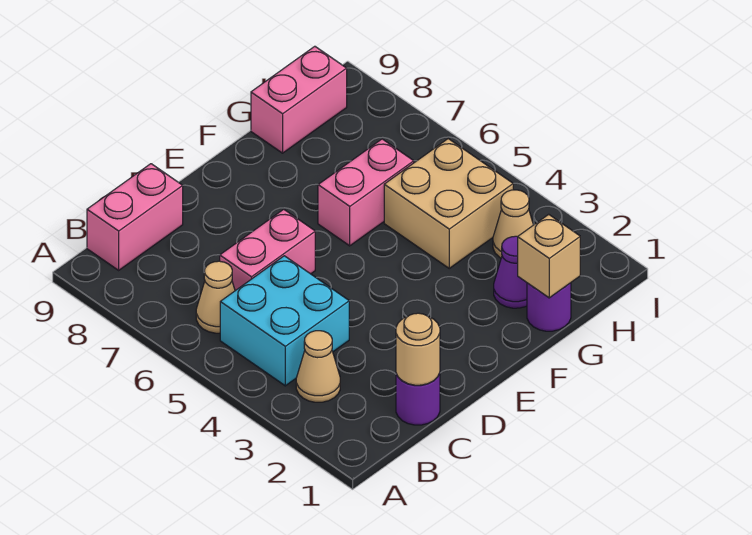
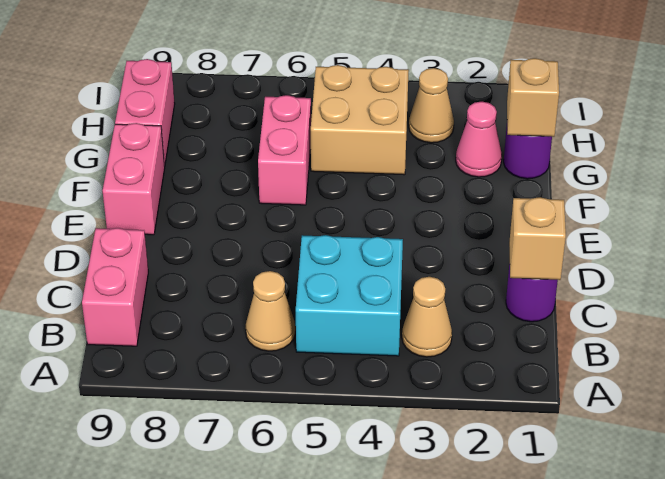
tan 1x1 round brick [396,313,440,385] -> tan 1x1 brick [509,197,566,280]
pink 1x2 brick [220,209,315,291] -> pink 1x2 brick moved to [103,123,165,235]
purple 1x1 cone [494,236,527,308] -> pink 1x1 cone [456,102,502,177]

